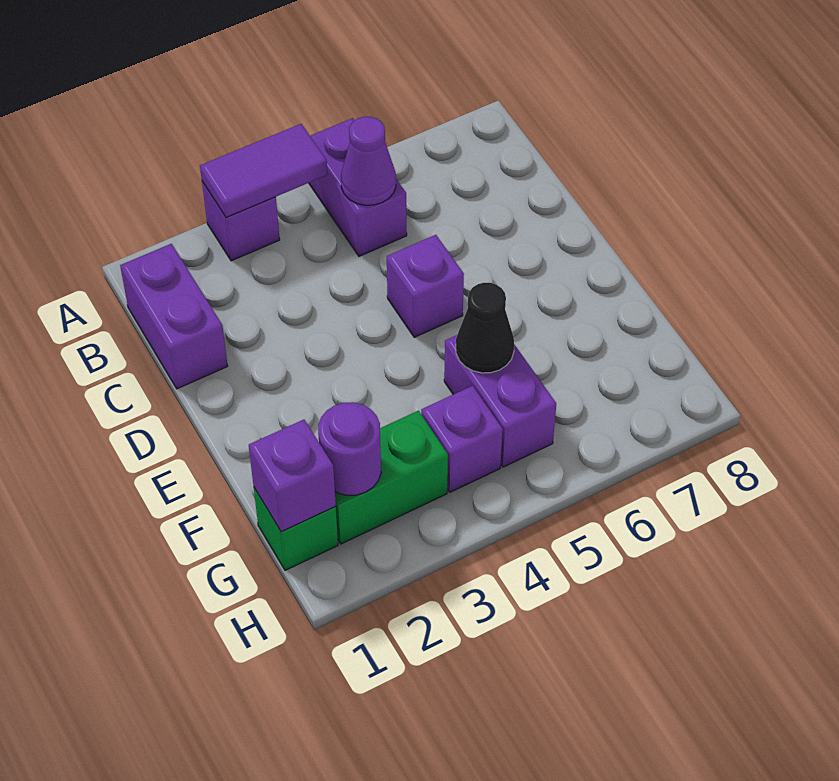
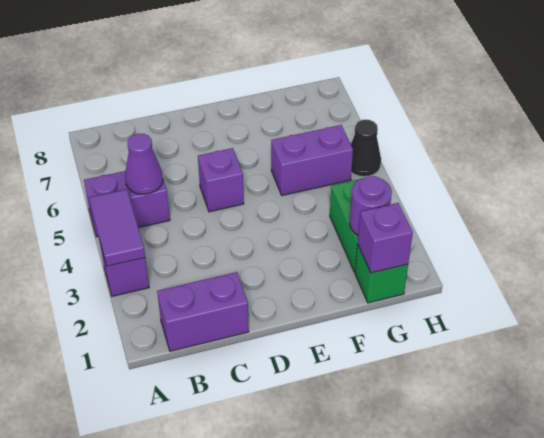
black 1x1 cone [456,283,514,373] -> black 1x1 cone moved to [351,120,381,177]
purple 1x1 brick [421,386,503,492] -> none

